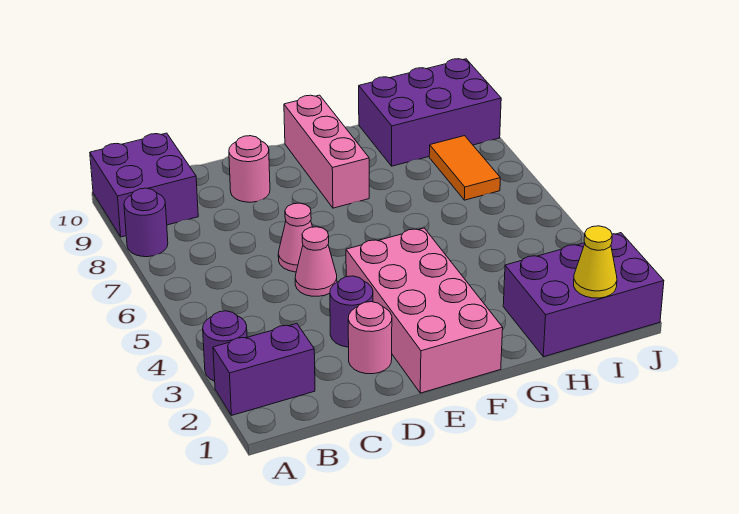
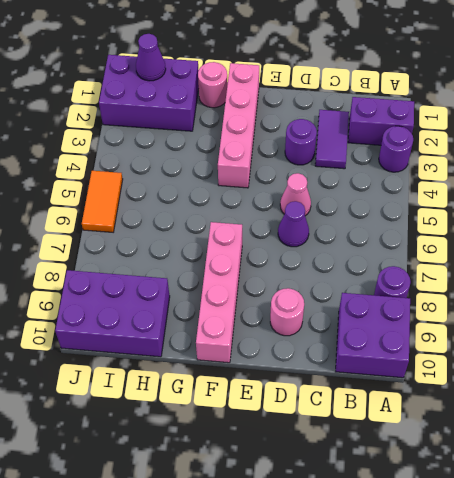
none -> purple 1x2 tile [315,110,349,169]
pink 1x1 round brick [348,302,392,374] -> pink 1x1 round brick moved to [198,62,227,108]
pink 1x1 cone [278,203,312,272] -> purple 1x1 cone [278,201,309,247]
pink 2x4 brick [346,228,503,393] -> pink 1x4 brick [218,63,259,188]
pink 1x3 brick [284,95,369,208] -> pink 1x4 brick [196,222,242,363]
yellow 1x1 cone [574,226,617,298] -> purple 1x1 cone [136,34,166,81]
orange 1x2 tile [429,136,500,200] -> orange 1x2 tile moved to [82,171,123,232]

